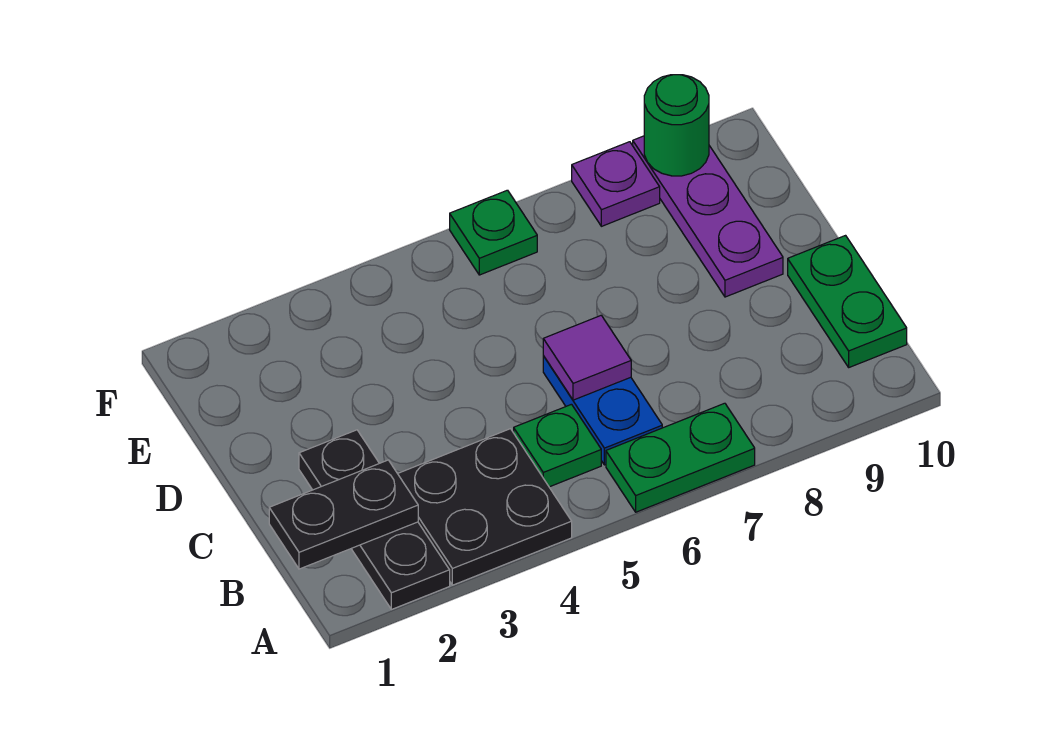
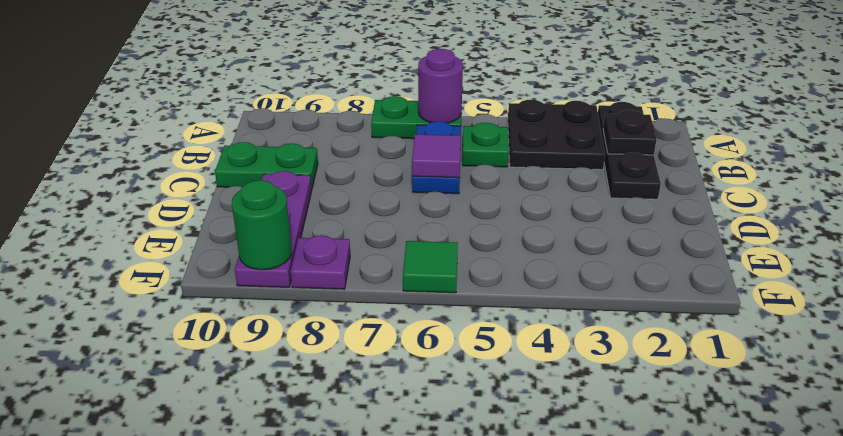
none -> purple 1x1 round brick [418,49,463,123]
black 1x2 plate [269,460,418,569] -> black 1x1 plate [603,110,657,155]
green 1x2 plate [788,236,907,367] -> green 1x2 plate turned to [215,142,318,188]
green 1x1 plate [450,190,537,275] -> green 1x1 tile [403,241,458,293]

